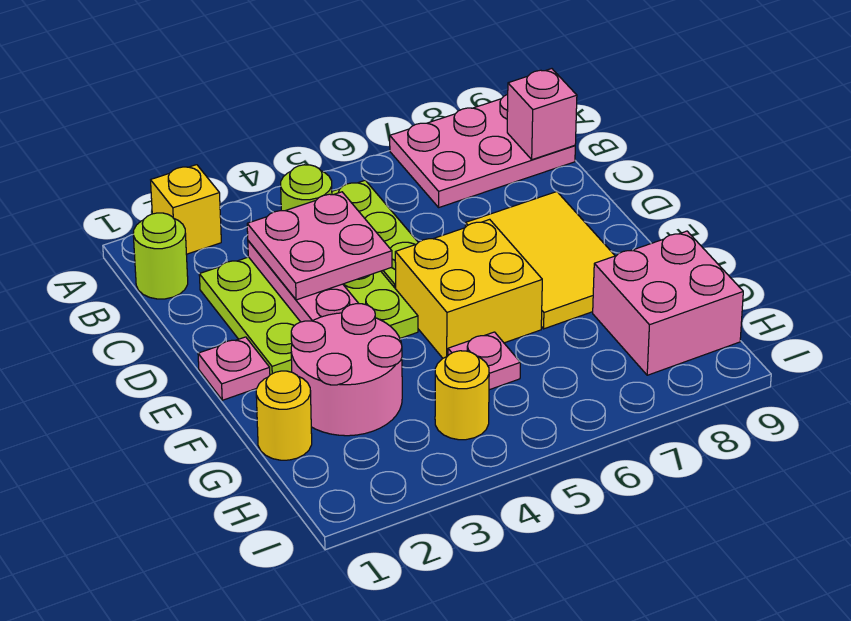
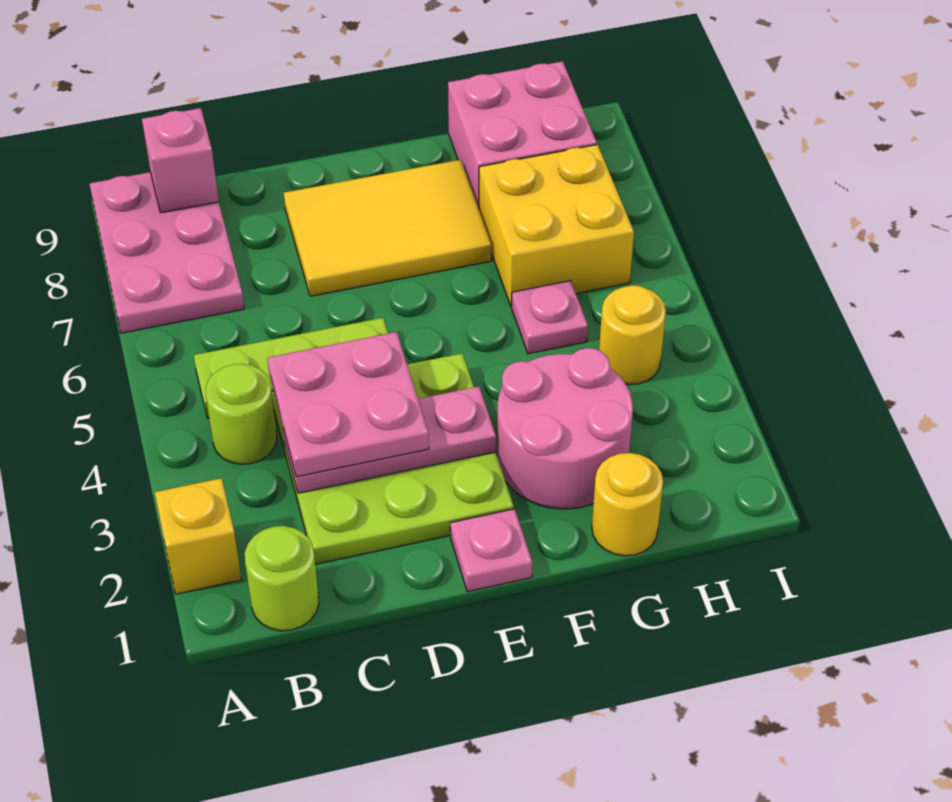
yellow 2x2 brick [395,219,542,358] -> yellow 2x2 brick moved to [479,145,634,306]

